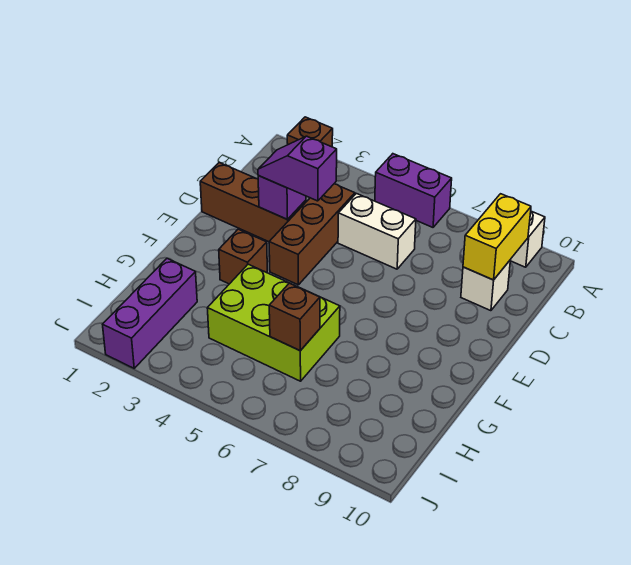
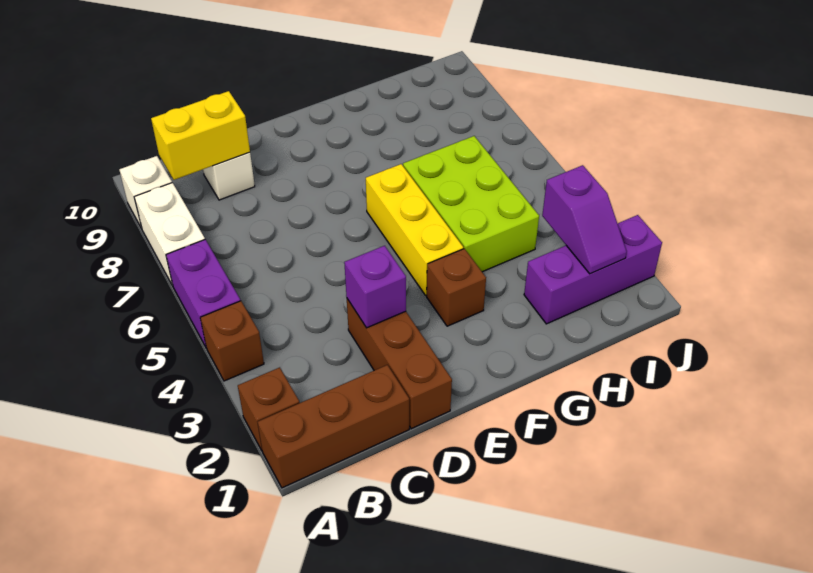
brown 1x3 brick [269,184,355,285] -> brown 1x3 brick moved to [258,365,409,488]
white 1x2 brick [338,194,416,269] -> white 1x2 brick moved to [134,183,205,286]
purple 1x2 slope [258,136,337,201] -> purple 1x2 slope moved to [542,165,627,274]
none -> yellow 1x3 brick [366,164,463,295]
brown 1x1 brick [269,283,320,351] -> brown 1x1 brick moved to [200,301,264,381]

